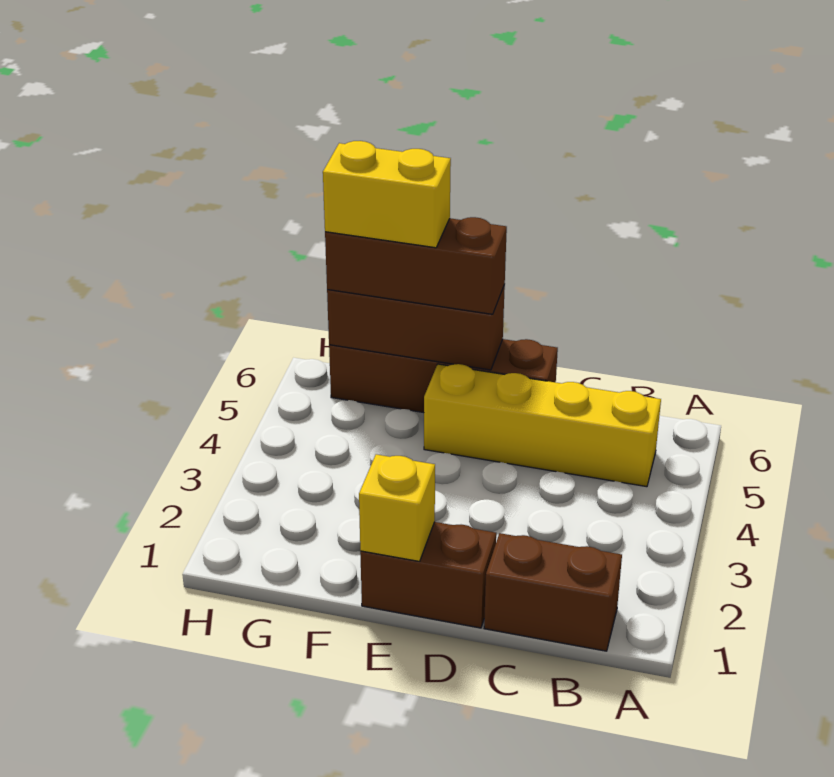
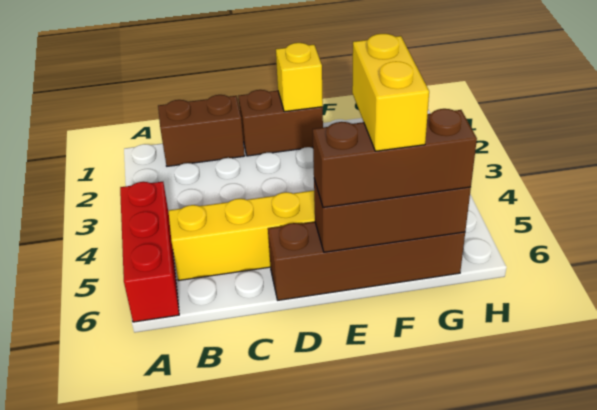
none -> red 1x3 brick [120,182,179,322]
yellow 1x2 brick [323,141,451,248] -> yellow 1x2 brick turned to [352,34,429,151]

